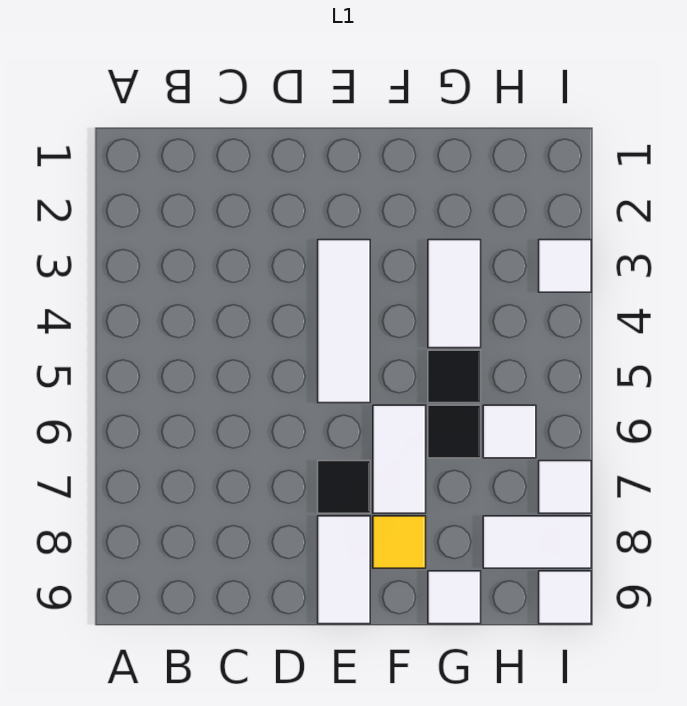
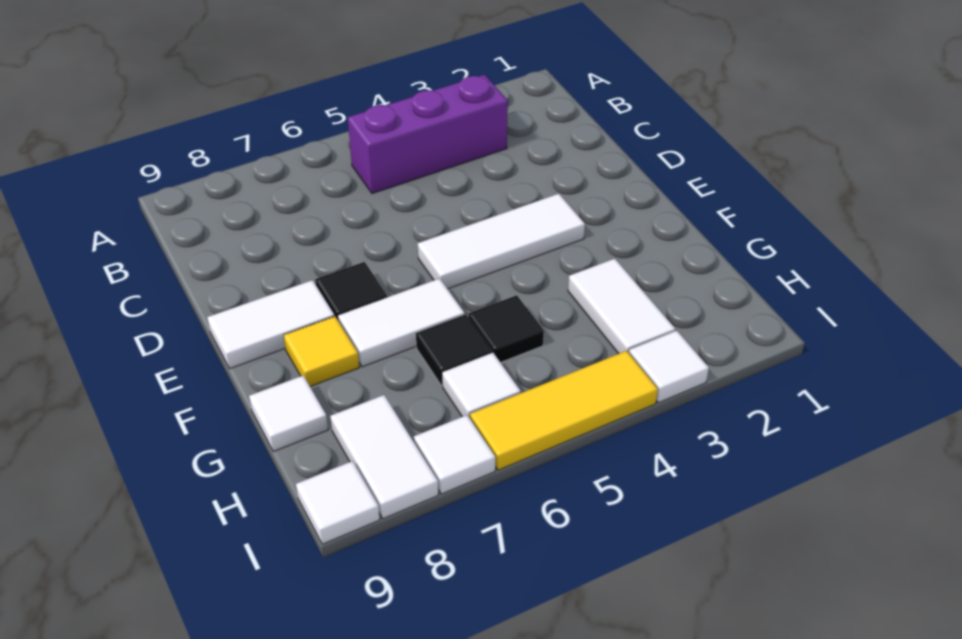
none -> purple 1x3 brick [348,75,508,194]
white 1x2 tile [428,240,481,348] -> white 1x2 tile turned to [568,259,675,354]
none -> yellow 1x3 tile [470,351,658,470]

